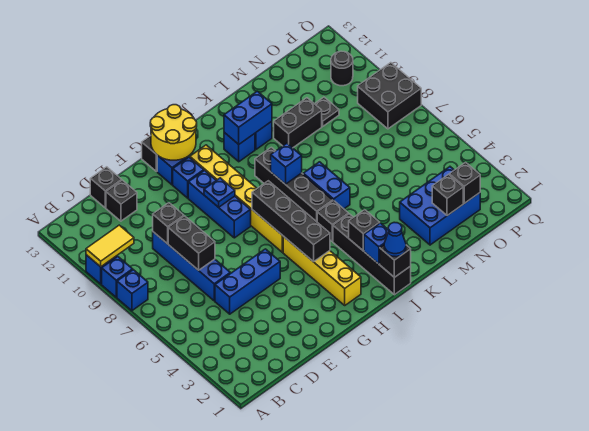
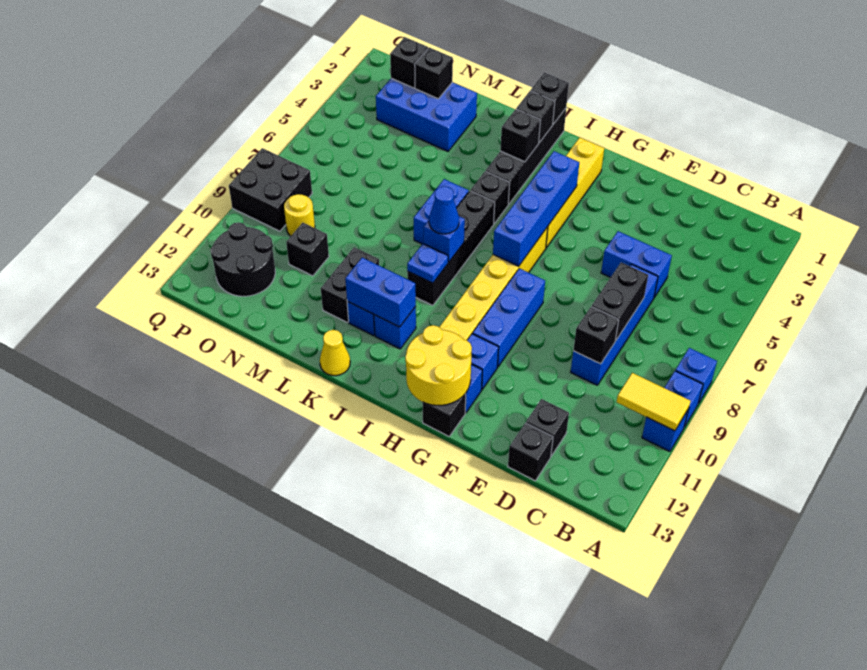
blue 1x3 brick [215,249,280,314] -> blue 1x2 brick [601,231,672,297]
blue 1x1 plate [204,178,235,207] -> blue 1x1 plate moved to [407,244,448,283]
black 1x4 brick [252,181,330,262] -> blue 1x4 brick [493,151,579,266]
blue 1x1 cone [384,222,406,257] -> blue 1x1 cone moved to [429,186,459,234]
blue 1x1 brick [364,223,388,264] -> black 1x1 brick [516,91,555,143]
none -> yellow 1x1 cone [320,330,350,376]
black 1x2 brick [274,98,322,148] -> black 1x2 brick turned to [321,247,379,322]
black 1x1 plate [315,97,339,126] -> black 1x1 brick [286,222,329,276]
none -> yellow 1x1 round brick [284,194,315,236]
black 1x1 round brick [331,51,353,86] -> black 2x2 round brick [210,222,275,296]

